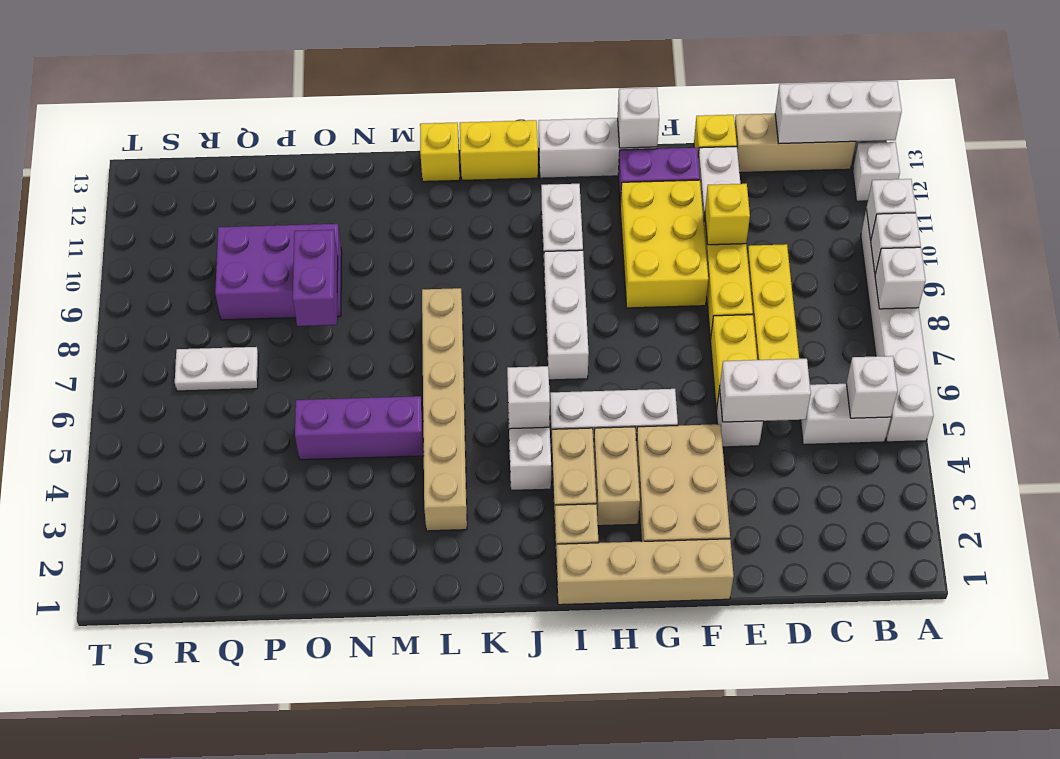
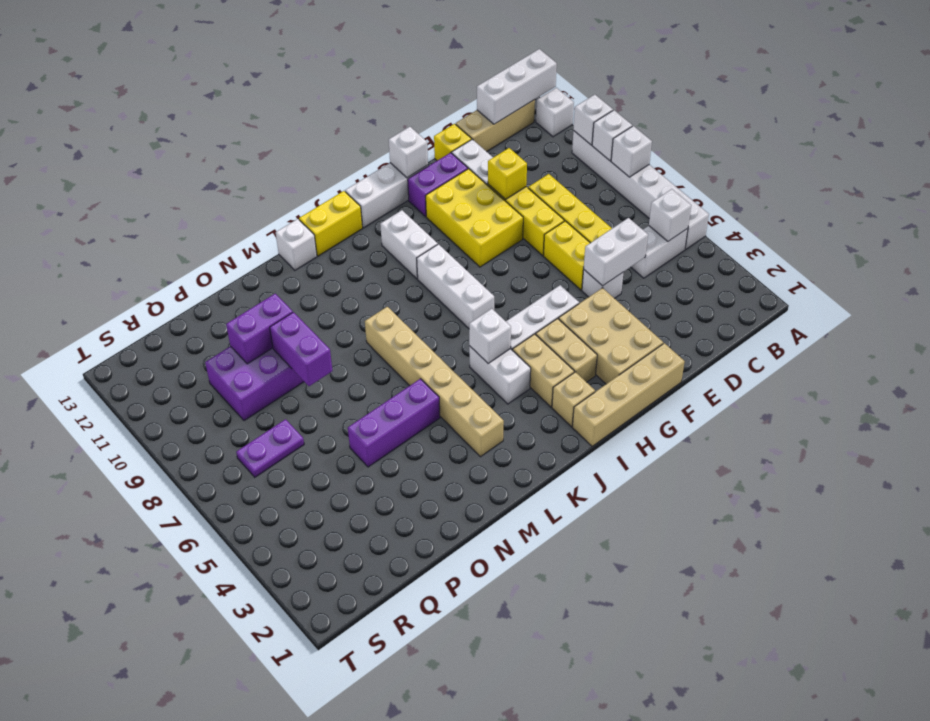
yellow 1x1 brick [420,123,460,182] -> white 1x1 brick [276,219,317,270]
none -> purple 1x2 brick [226,294,293,364]
white 1x2 plate [175,347,259,391] -> purple 1x2 plate [236,419,304,477]

